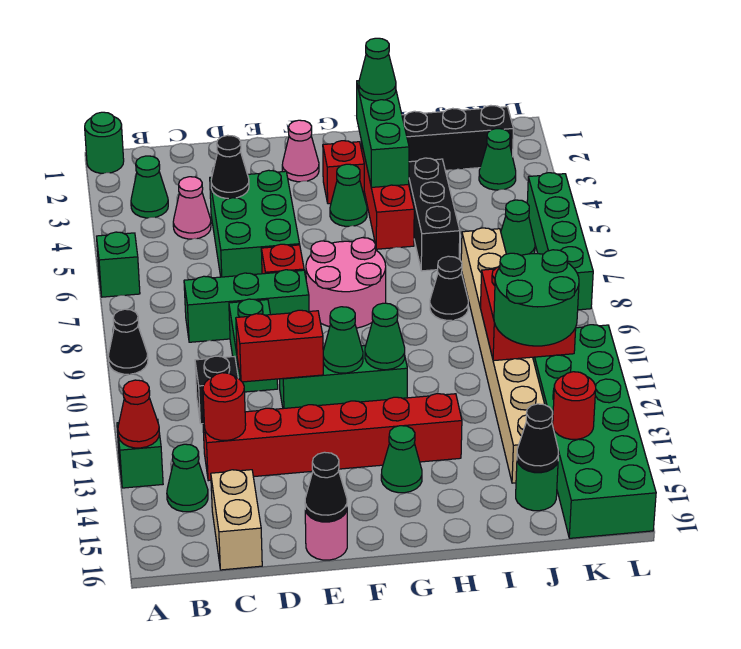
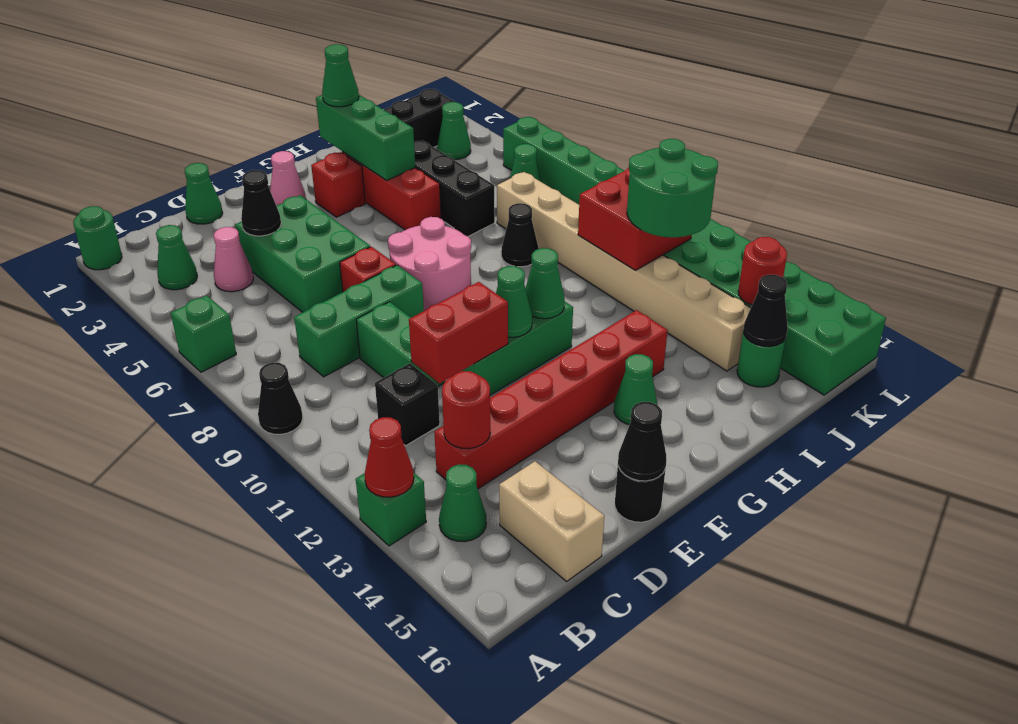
pink 1x1 round brick [305,510,347,560] -> black 1x1 round brick [615,467,665,522]
green 1x1 cone [330,164,367,226] -> green 1x1 cone moved to [185,163,223,224]

